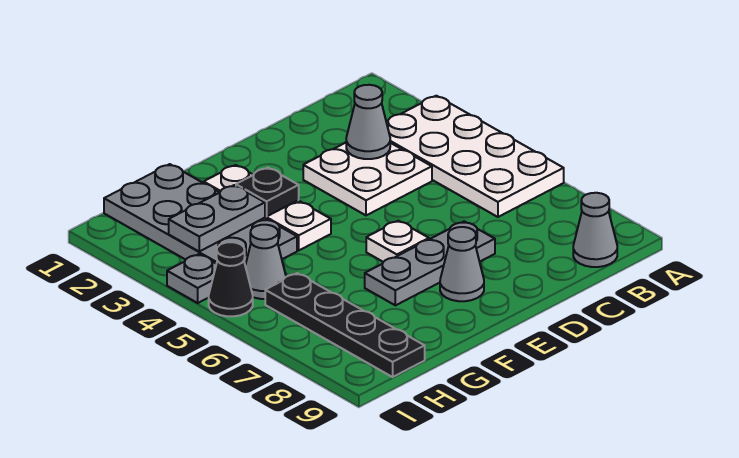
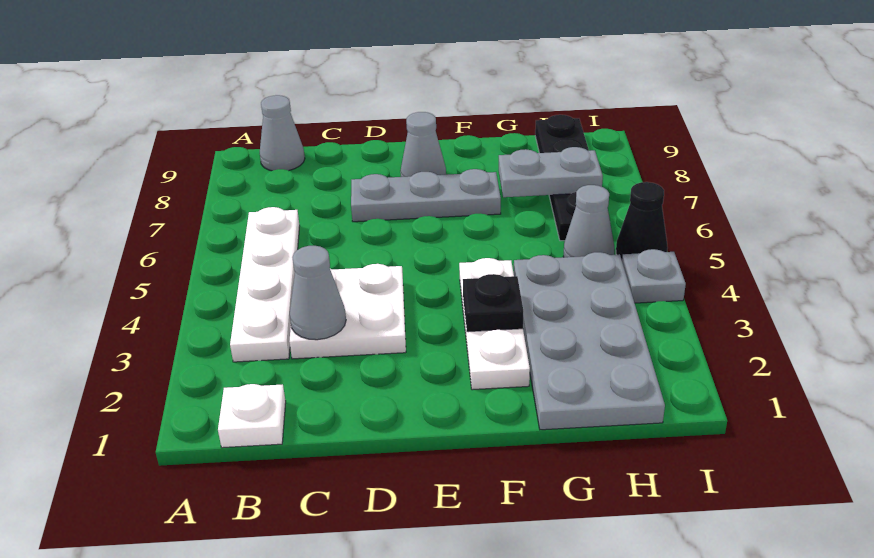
white 2x4 plate [386,96,564,217] -> white 1x4 plate [230,207,300,362]
white 1x1 plate [366,221,429,262] -> white 1x1 plate moved to [218,384,286,448]
grey 1x2 plate [169,185,265,251] -> grey 1x2 plate moved to [499,147,603,197]

